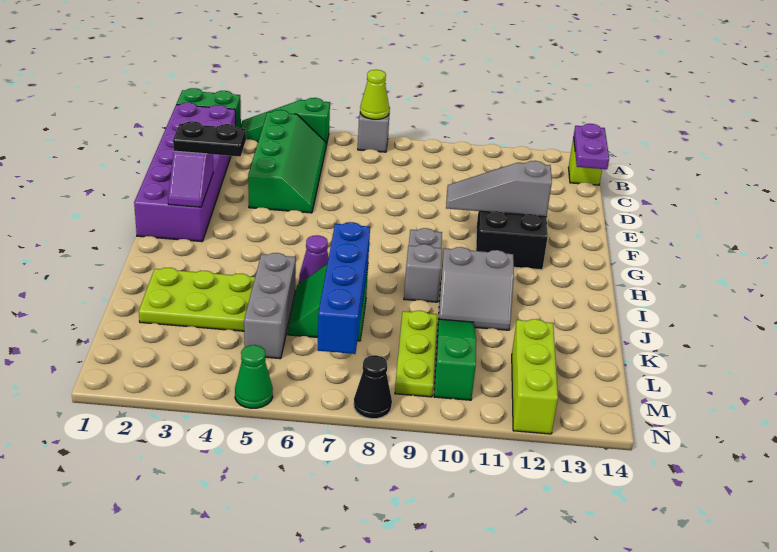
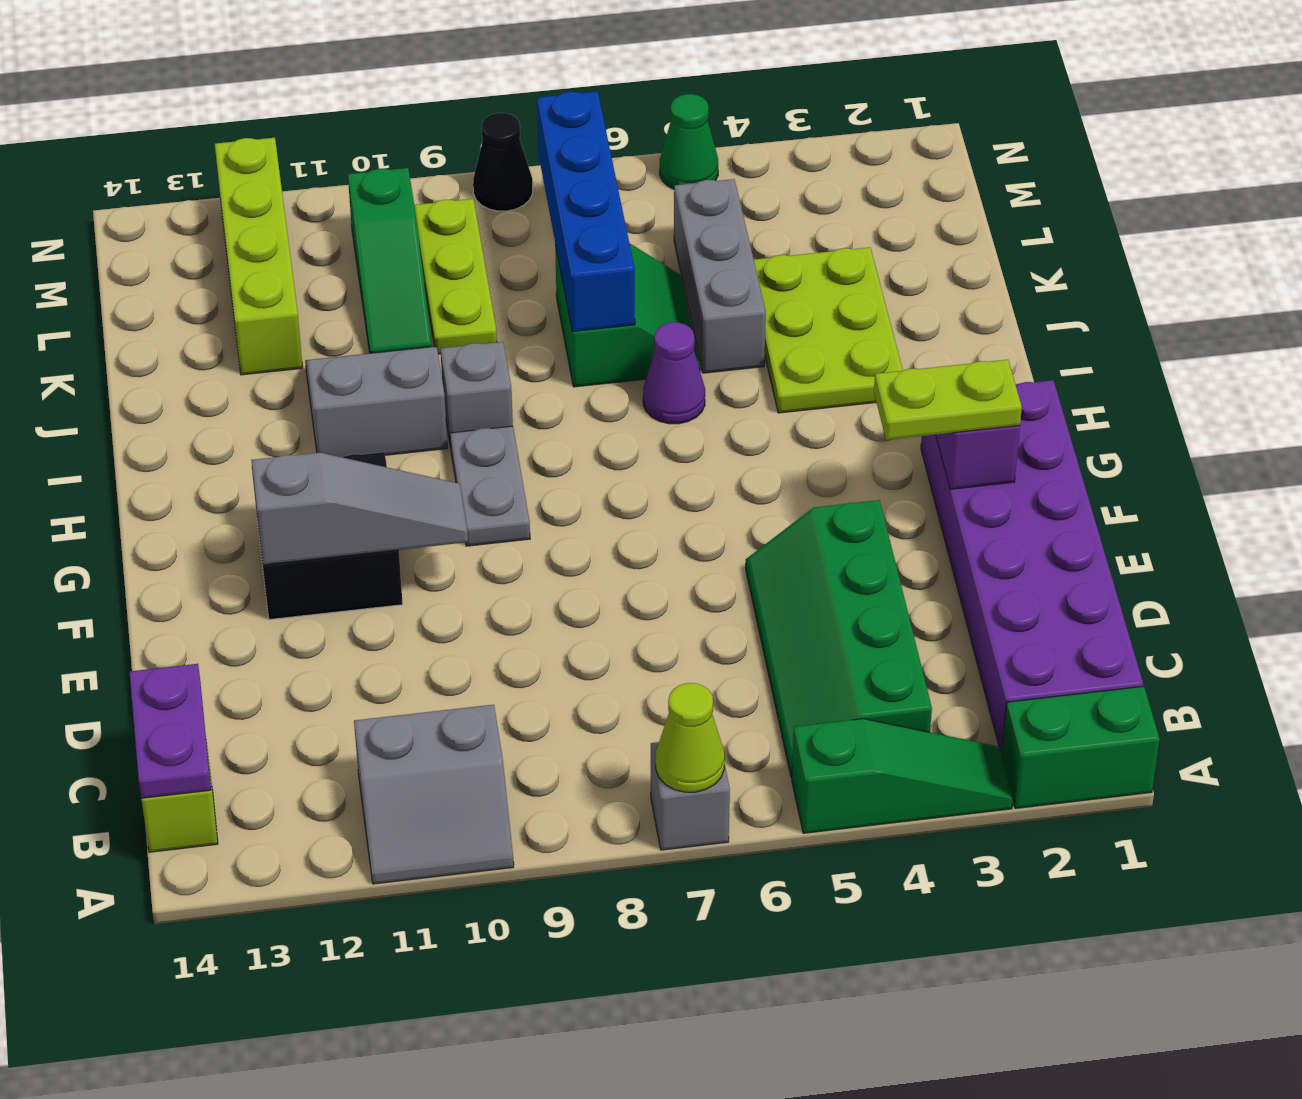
none -> grey 2x2 slope [354,705,514,884]
black 1x2 plate [173,121,246,157] -> lime 1x2 plate [874,360,1022,440]
lime 2x3 plate [139,268,255,331] -> lime 2x3 plate turned to [754,247,903,413]
lime 1x3 brick [512,319,558,434] -> lime 1x4 brick [215,138,303,375]

